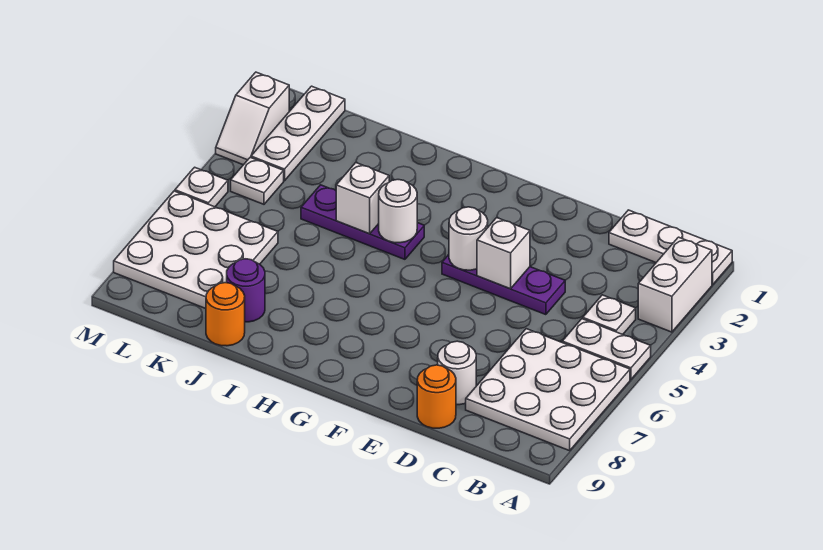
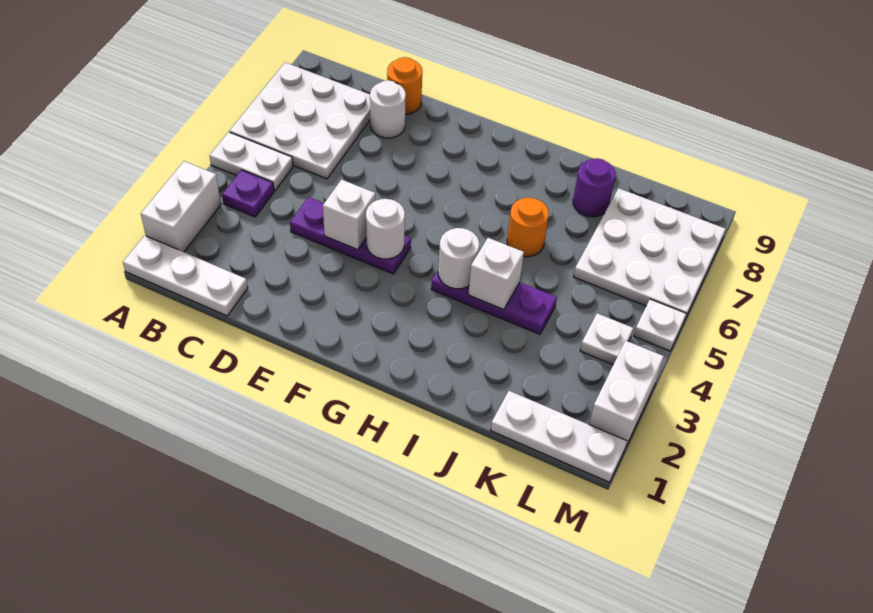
white 1x1 plate [583,295,636,334] -> purple 1x1 plate [222,170,274,217]
orange 1x1 round brick [206,283,245,346] -> orange 1x1 round brick moved to [507,197,549,257]
white 1x3 plate [251,86,345,181] -> white 1x3 plate turned to [491,391,627,482]
white 1x2 slope [216,72,289,165] -> white 1x2 brick [589,341,664,446]

